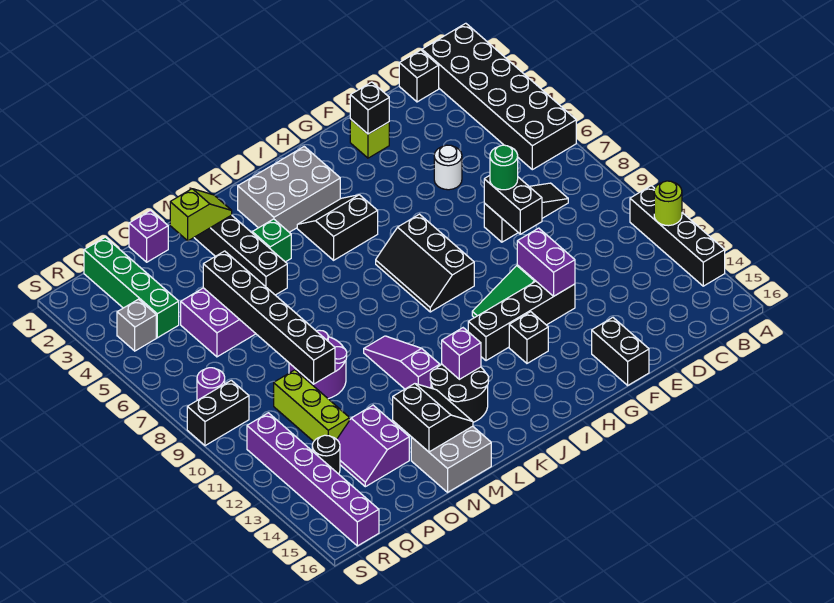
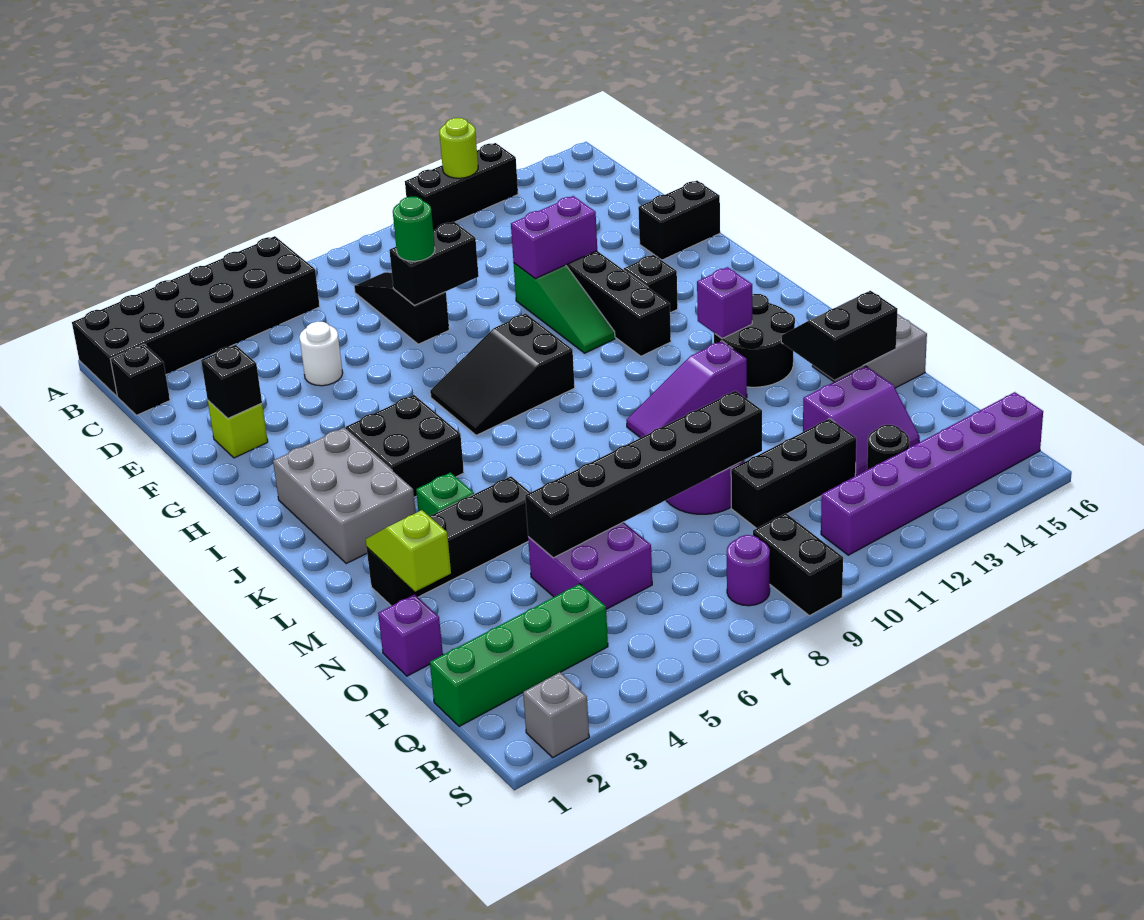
black 1x4 brick [630,186,725,286] -> black 1x3 brick [405,143,518,230]
black 2x3 slope [376,214,474,312] -> black 2x3 slope turned to [430,314,575,435]
black 2x2 slope [297,195,378,260] -> black 2x2 brick [345,395,464,497]
lime 1x3 brick [274,370,350,442] -> black 1x3 brick [731,419,856,529]
grey 1x1 brick [117,299,156,351] -> grey 1x1 brick moved to [523,672,589,757]

